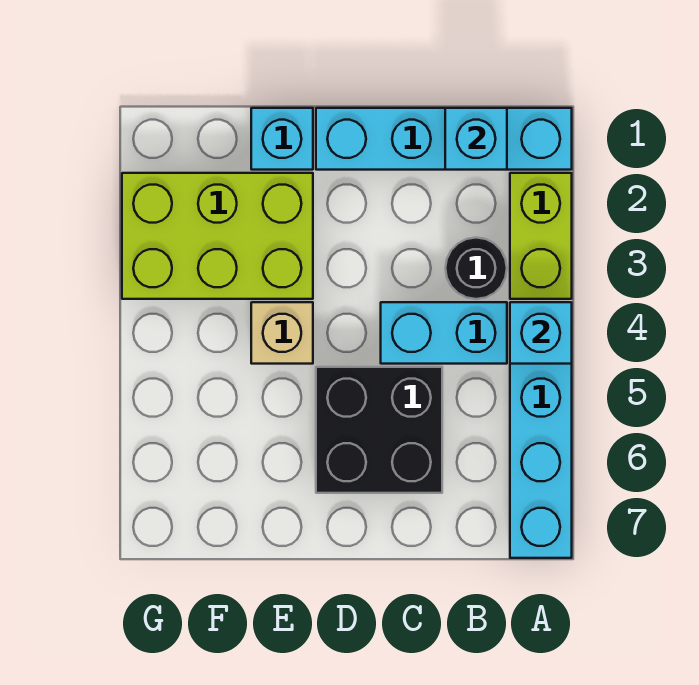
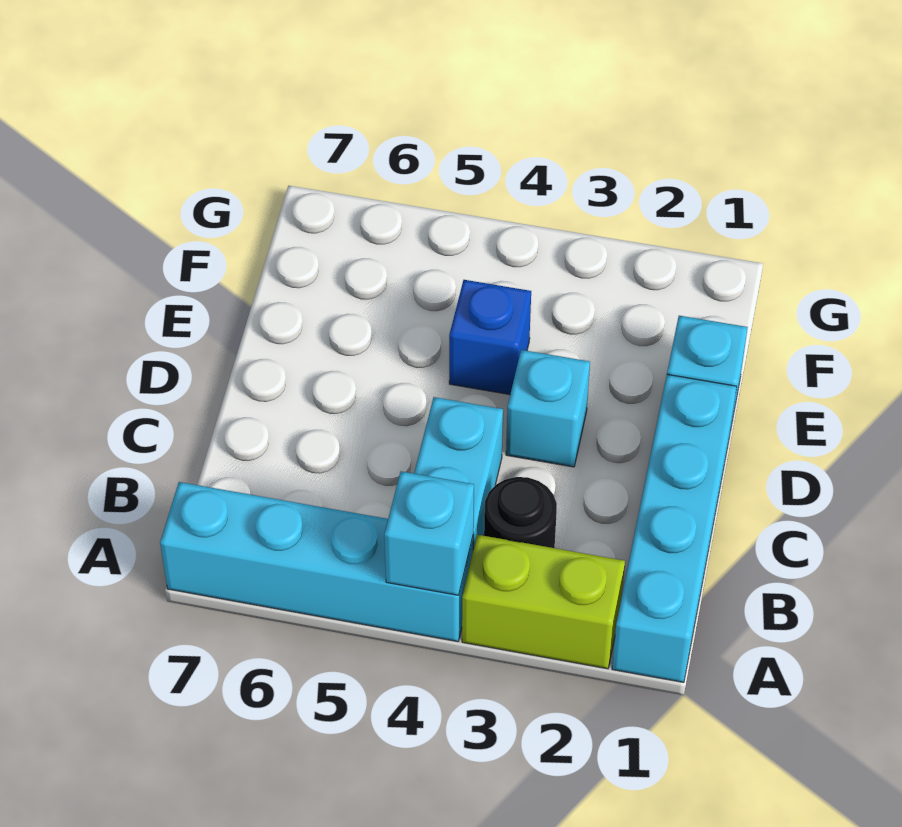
cyan 1x1 brick [445,108,507,170] -> cyan 1x1 brick moved to [506,350,590,467]
black 2x2 brick [316,367,442,493] -> none
lime 2x3 brick [122,173,313,299] -> none
tan 1x1 brick [251,302,313,364] -> blue 1x1 brick [449,280,531,395]

